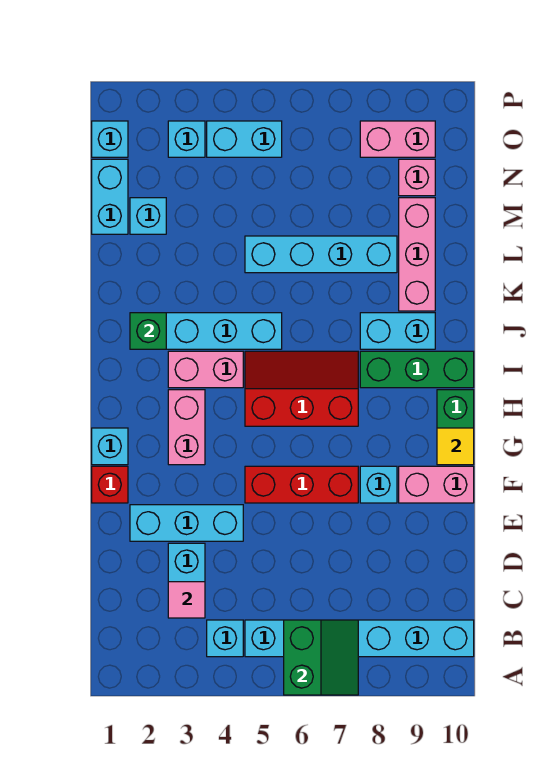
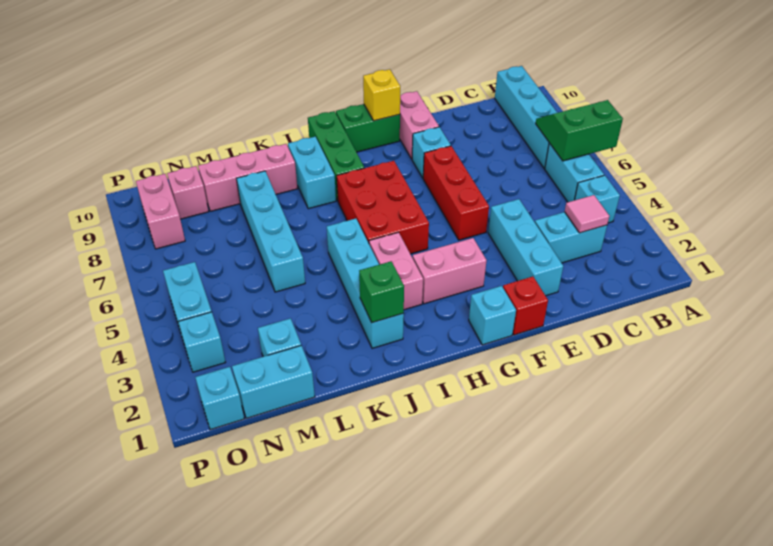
yellow 1x1 tile [437,428,474,465] -> yellow 1x1 brick [363,69,400,121]
red 2x3 slope [245,351,358,426] -> red 2x3 brick [337,161,429,254]

